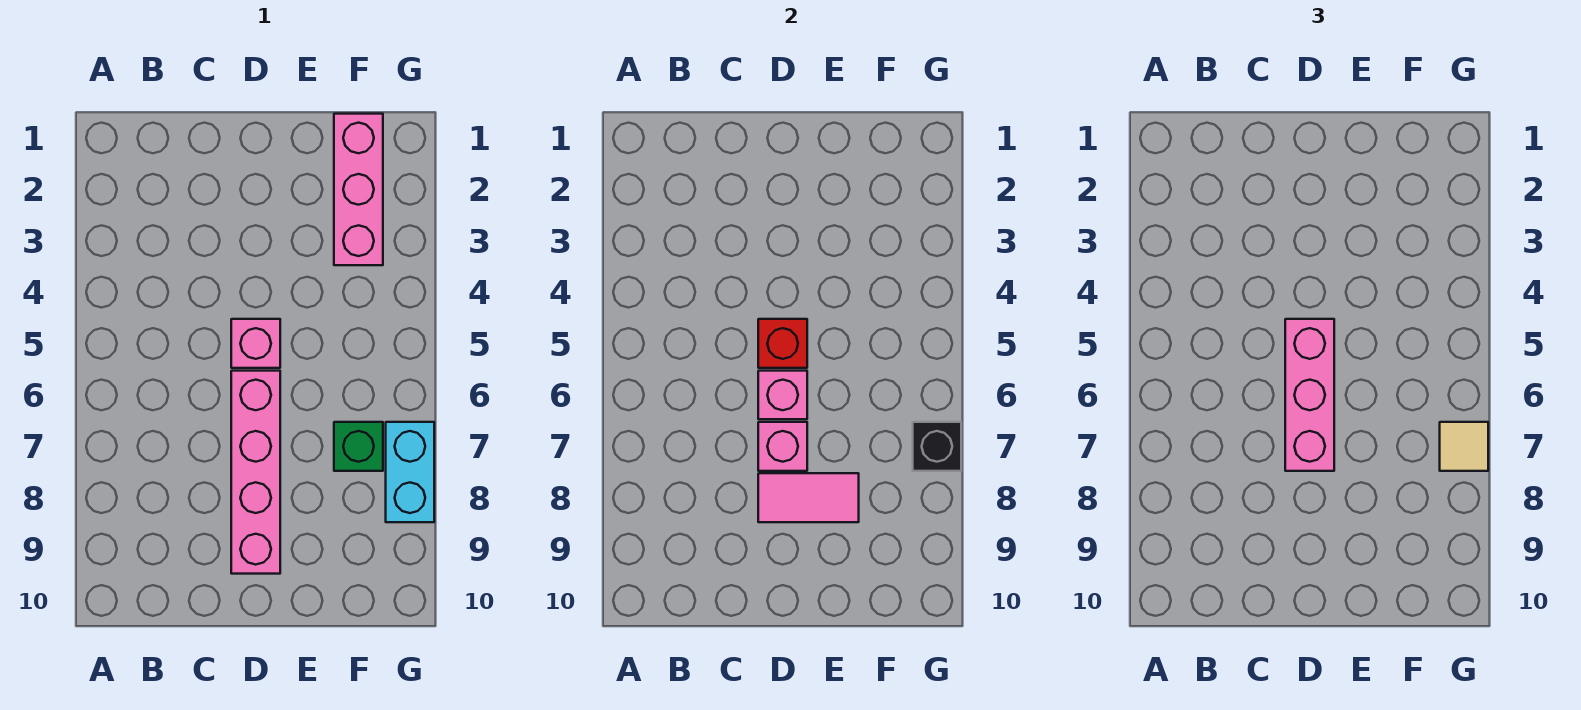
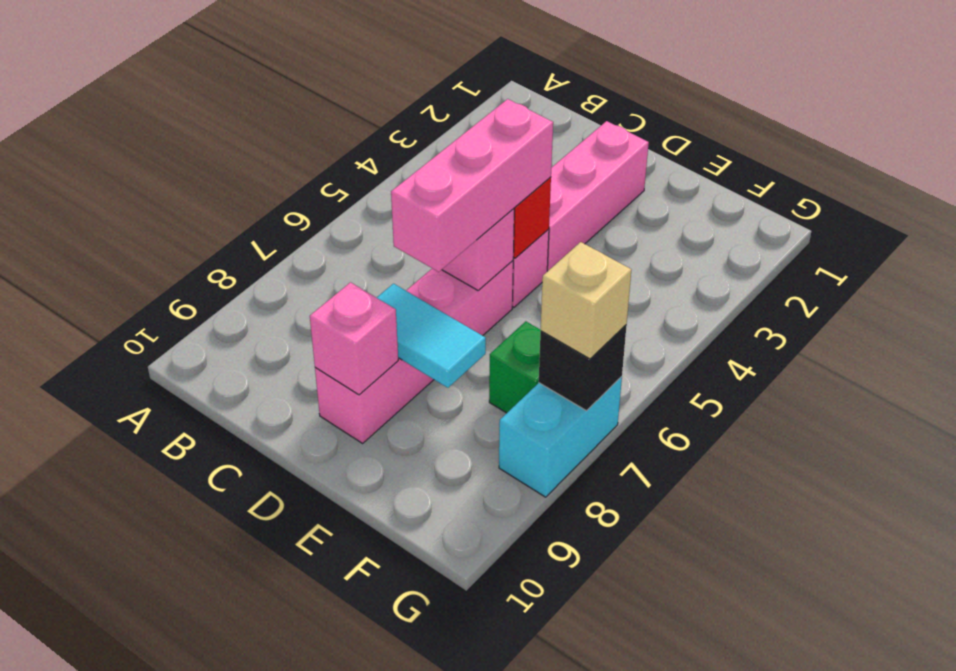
pink 1x1 brick [758,422,807,471] -> pink 1x1 brick moved to [310,282,398,395]
pink 1x2 tile [758,473,859,522] -> cyan 1x2 tile [377,284,486,388]
pink 1x3 brick [334,114,383,265] -> pink 1x3 brick moved to [547,121,649,271]
tan 1x1 tile [1440,422,1488,471] -> tan 1x1 brick [541,242,631,359]

